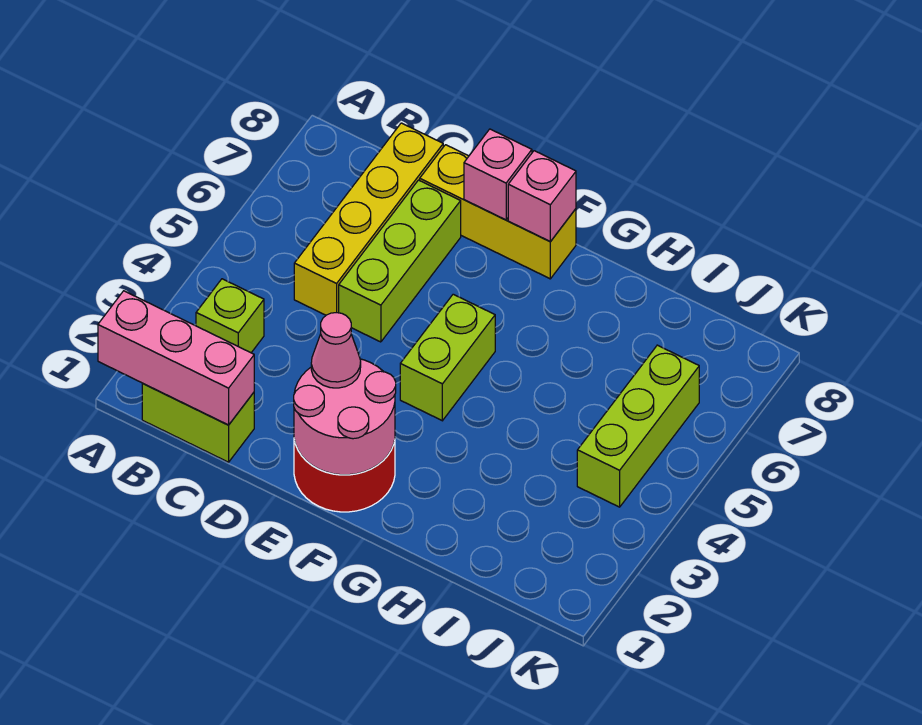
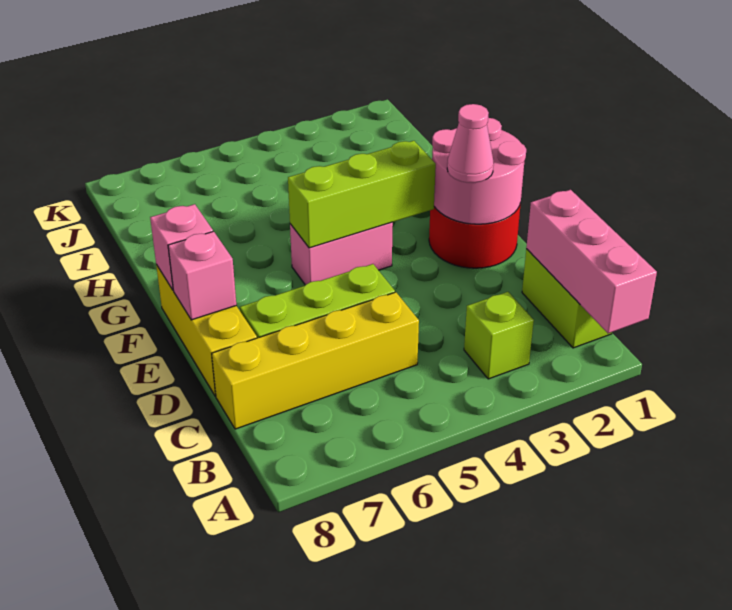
lime 1x2 brick [400,294,495,421] -> pink 1x2 brick [290,222,393,285]
lime 1x3 brick [577,345,699,507] -> lime 1x3 brick moved to [288,141,436,248]

